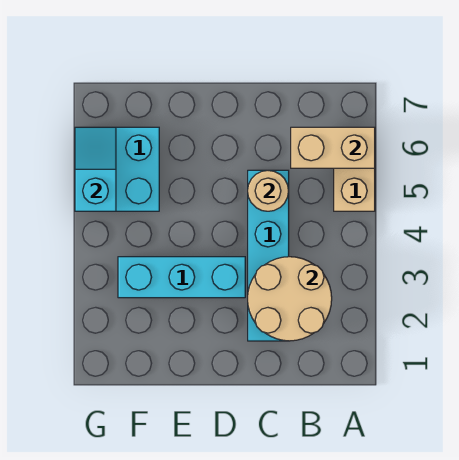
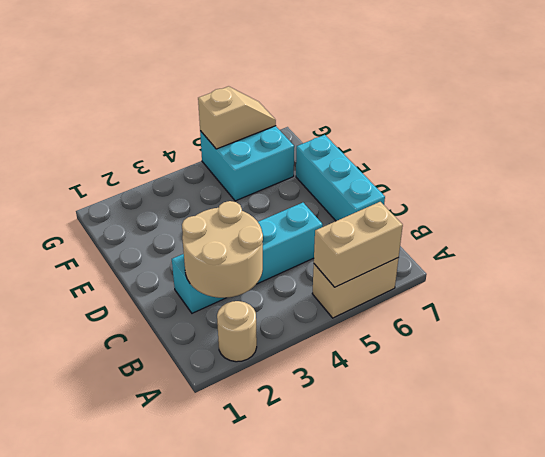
tan 1x2 brick [291,127,375,168] -> tan 1x2 brick turned to [314,202,403,287]
tan 1x1 round brick [248,170,289,211] -> tan 1x1 round brick moved to [217,301,257,362]
cyan 1x3 brick [118,257,245,298] -> cyan 1x3 brick moved to [296,135,385,221]
cyan 1x2 slope [75,127,116,211] -> tan 1x2 slope [198,86,276,149]

